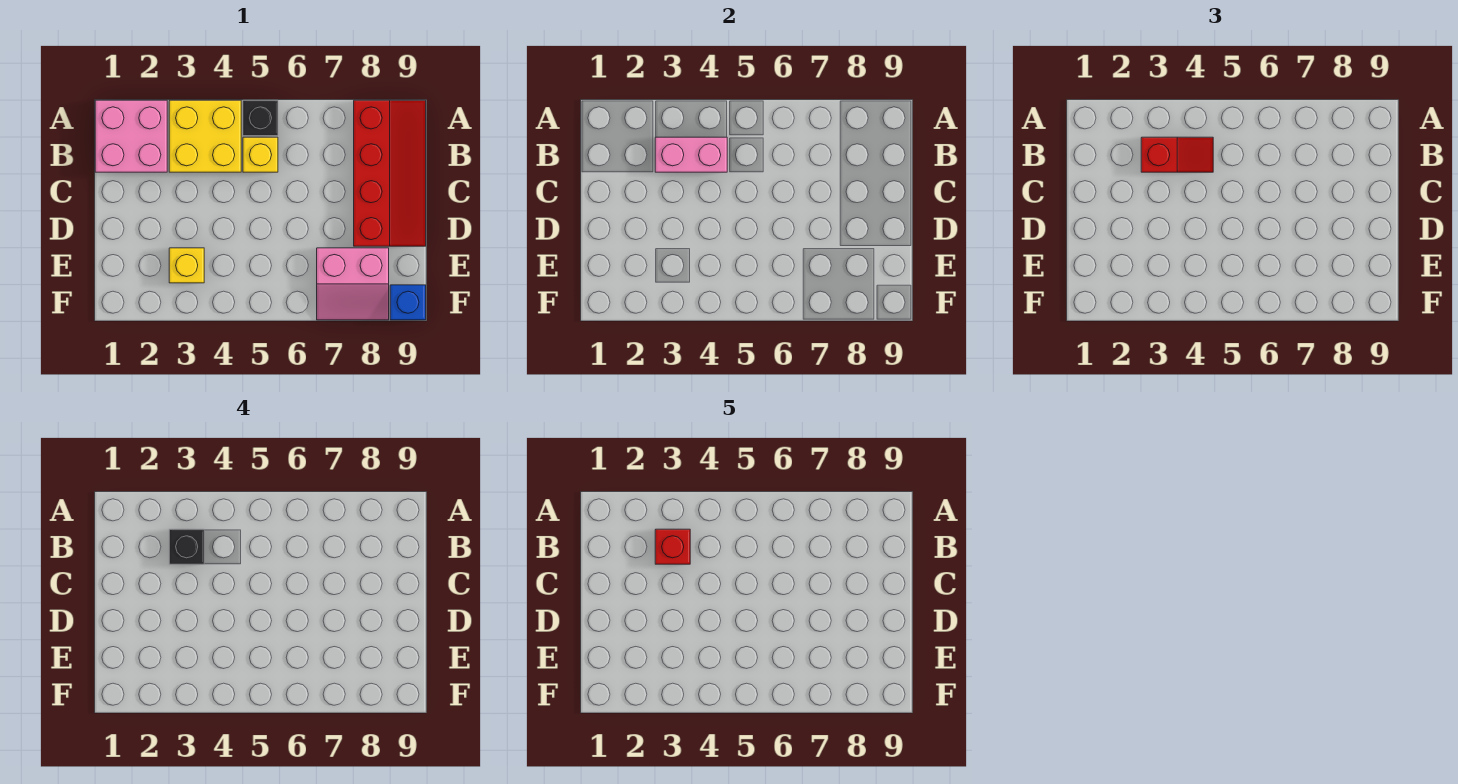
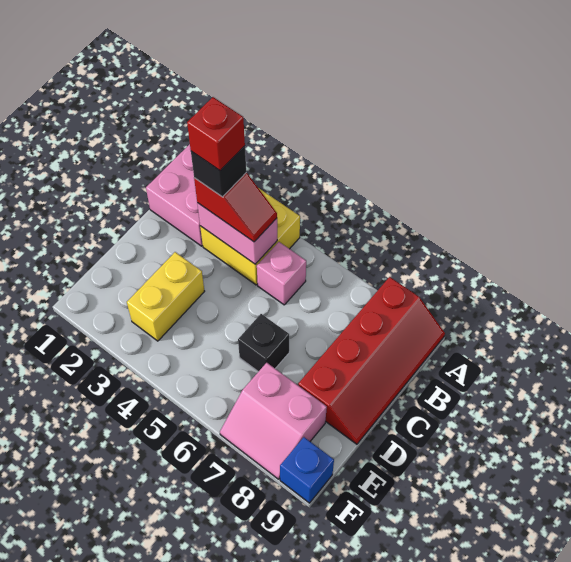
black 1x1 brick [243,100,278,136] -> black 1x1 brick moved to [238,314,289,372]
yellow 1x1 brick [243,137,278,172] -> pink 1x1 brick [257,242,306,305]
yellow 1x1 brick [169,248,204,283] -> yellow 1x2 brick [127,252,205,341]

